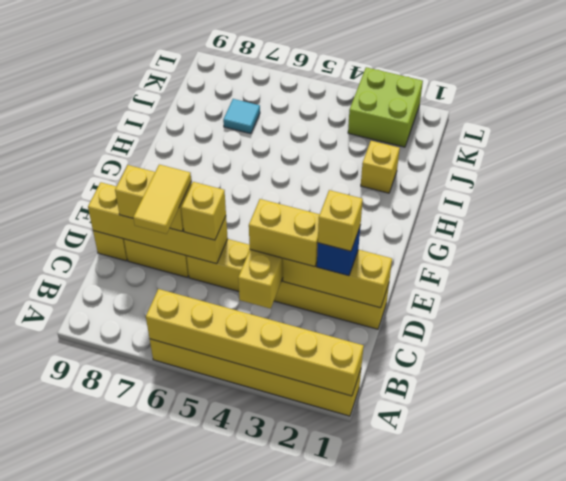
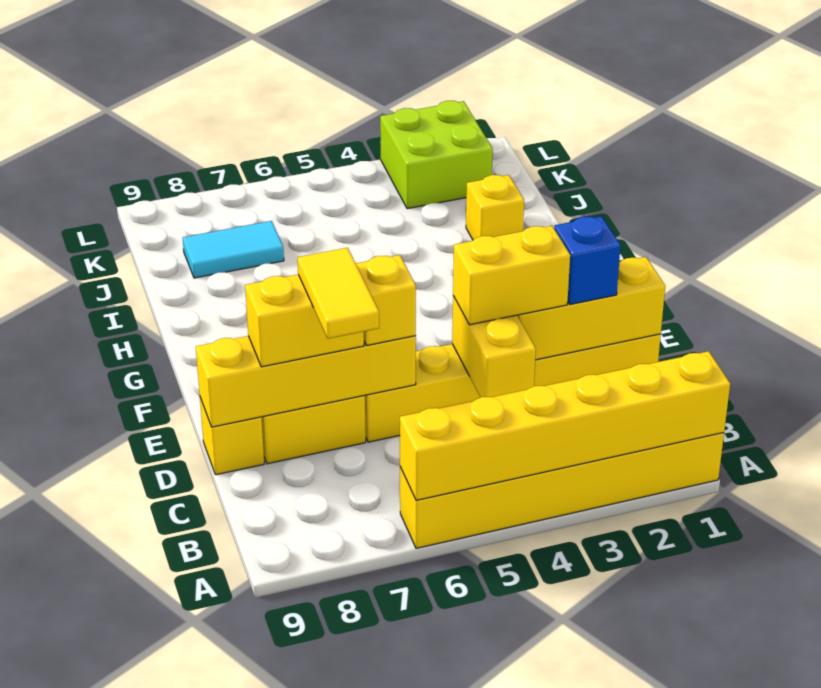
yellow 1x1 brick [318,190,363,251] -> none
cyan 1x1 tile [223,99,260,134] -> cyan 1x2 tile [183,221,284,278]

